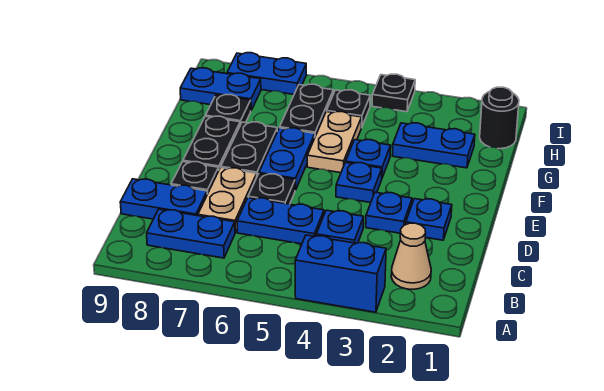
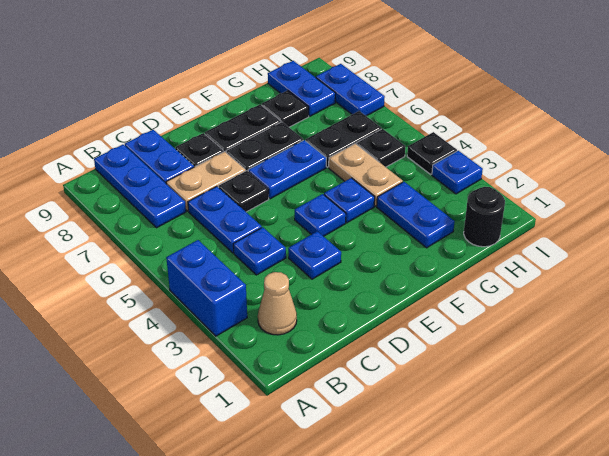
blue 1x2 plate [147,209,235,258] -> blue 1x3 plate [94,145,186,228]
blue 1x1 plate [406,199,452,240] -> blue 1x1 plate moved to [432,151,483,194]
tan 1x2 plate [307,112,362,173] -> tan 1x2 plate turned to [329,144,403,206]

